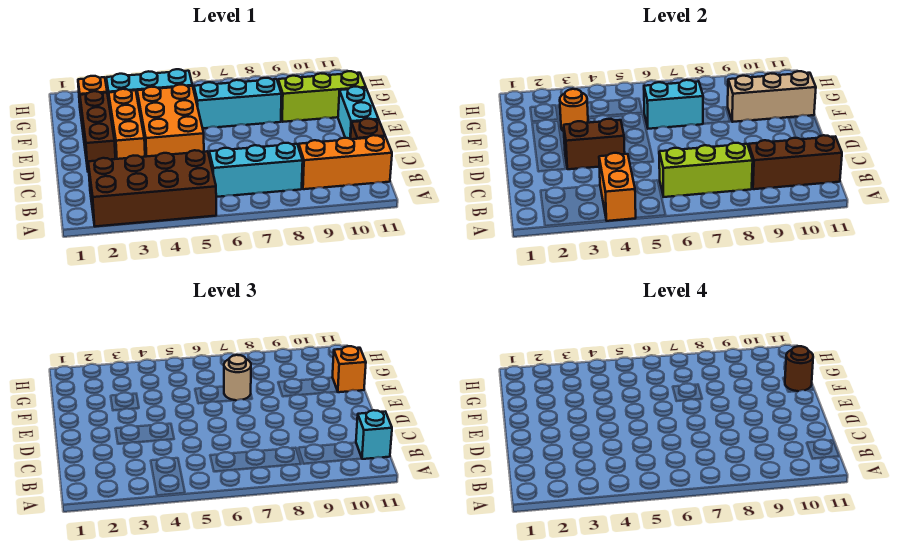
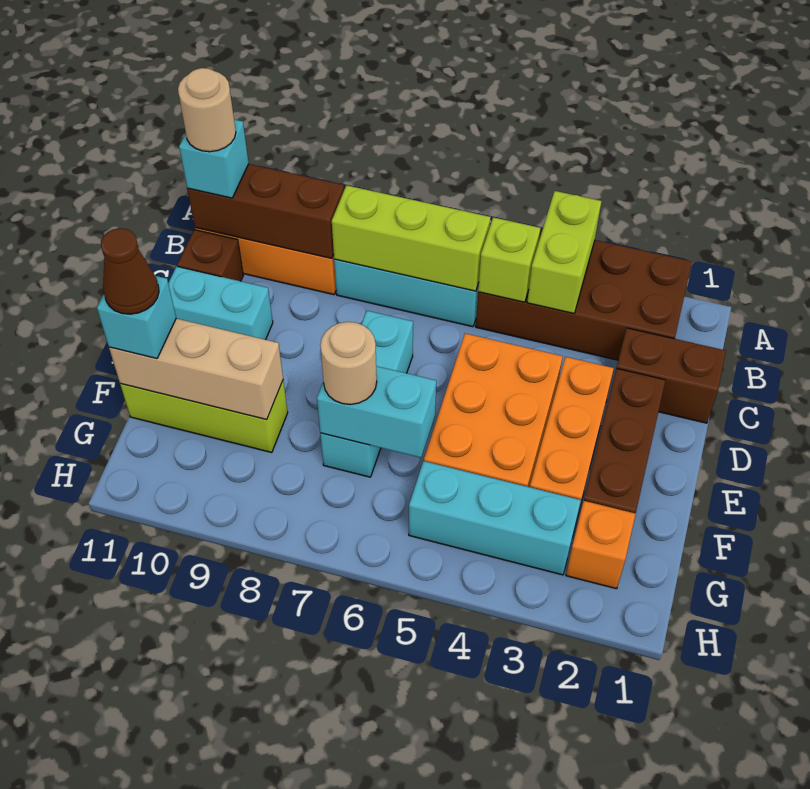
orange 1x2 brick [599,153,636,221] -> lime 1x2 brick [527,191,601,313]
none -> lime 1x1 brick [478,217,540,302]
none -> tan 1x1 round brick [178,68,236,152]
brown 1x2 brick [564,119,625,169] -> brown 1x2 brick moved to [616,328,726,423]
cyan 1x2 brick [338,87,379,139] -> cyan 1x2 brick turned to [168,266,273,340]
orange 1x1 round brick [560,89,588,131] -> none
cyan 1x3 brick [194,78,282,128] -> cyan 1x3 brick turned to [320,311,413,477]
orange 1x1 brick [332,346,366,392] -> cyan 1x1 brick [97,276,176,359]
brown 1x1 round brick [785,346,813,391] -> brown 1x1 cone [101,228,159,314]

